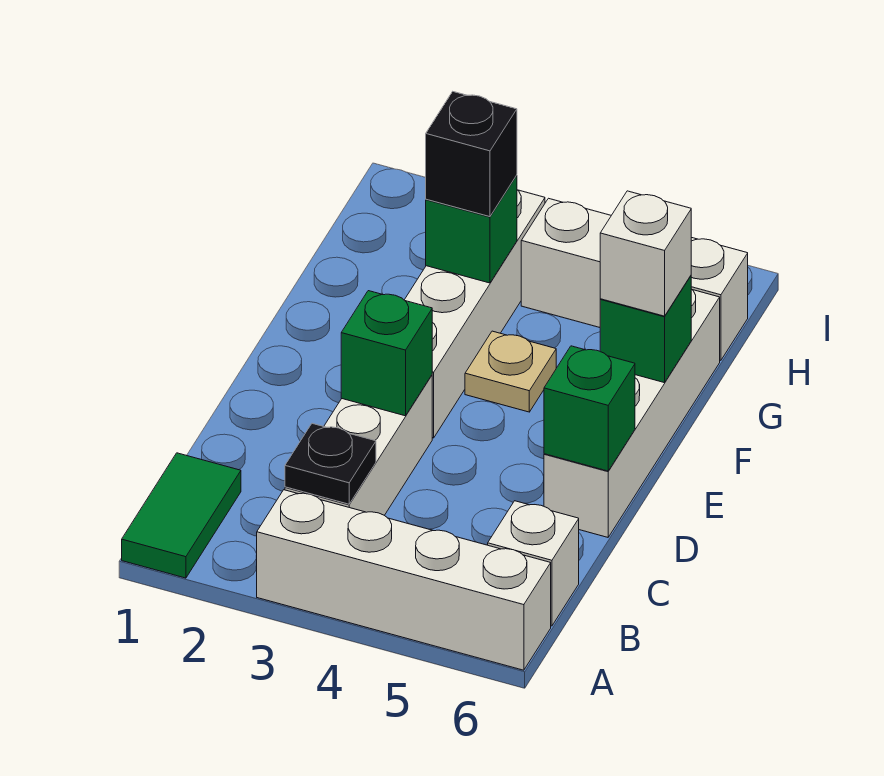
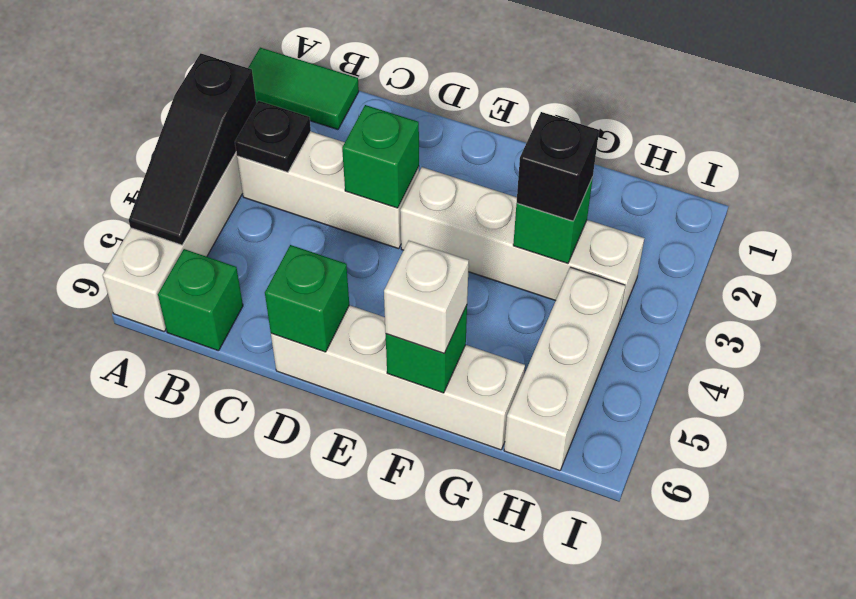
none -> black 1x3 slope [129,53,256,245]
white 1x1 brick [488,501,579,626] -> green 1x1 brick [158,249,243,351]
tan 1x1 plate [465,331,556,412] -> none

